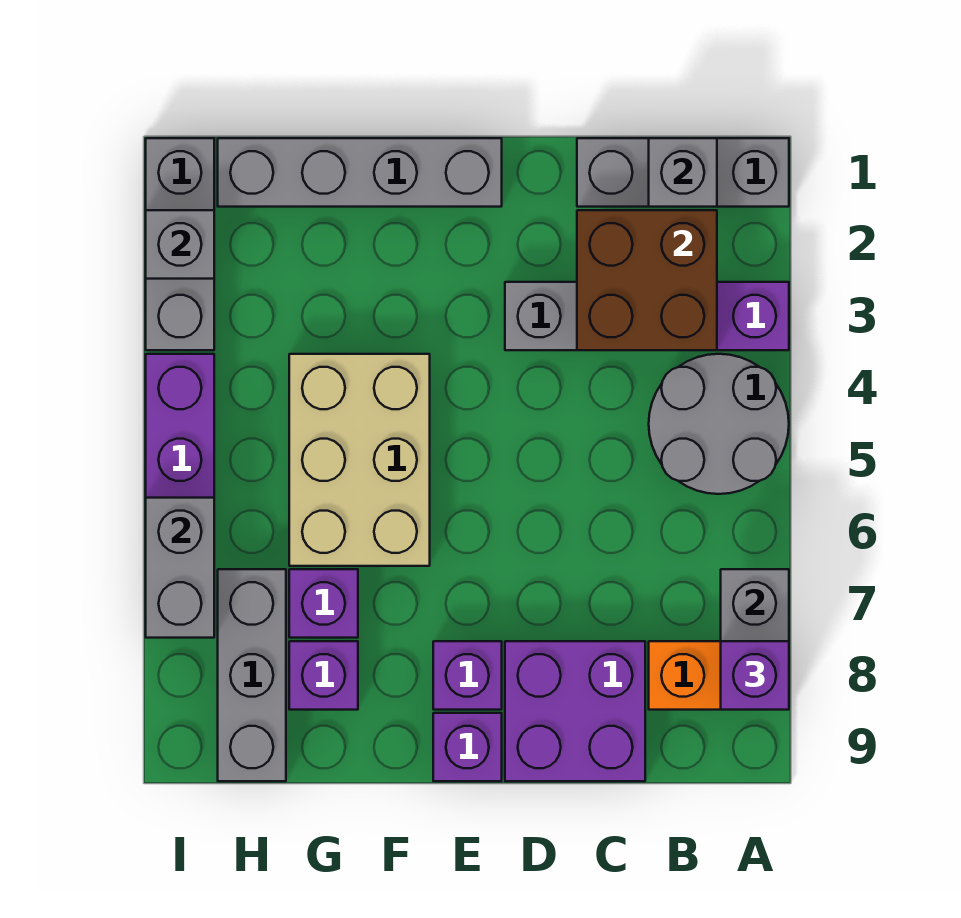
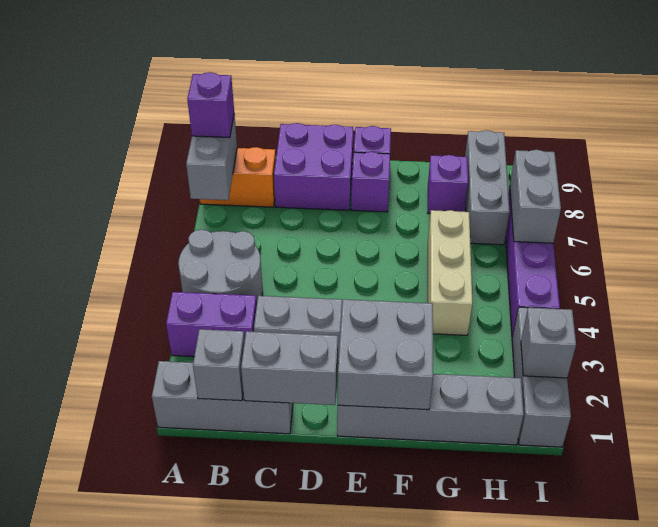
brown 2x2 brick [577,210,717,350] -> none
none -> grey 1x2 brick [241,331,338,405]
none -> grey 2x2 brick [338,299,433,410]
tan 2x3 brick [289,354,430,566] -> tan 1x3 brick [428,210,472,335]
purple 1x1 brick [289,569,358,638] -> none

